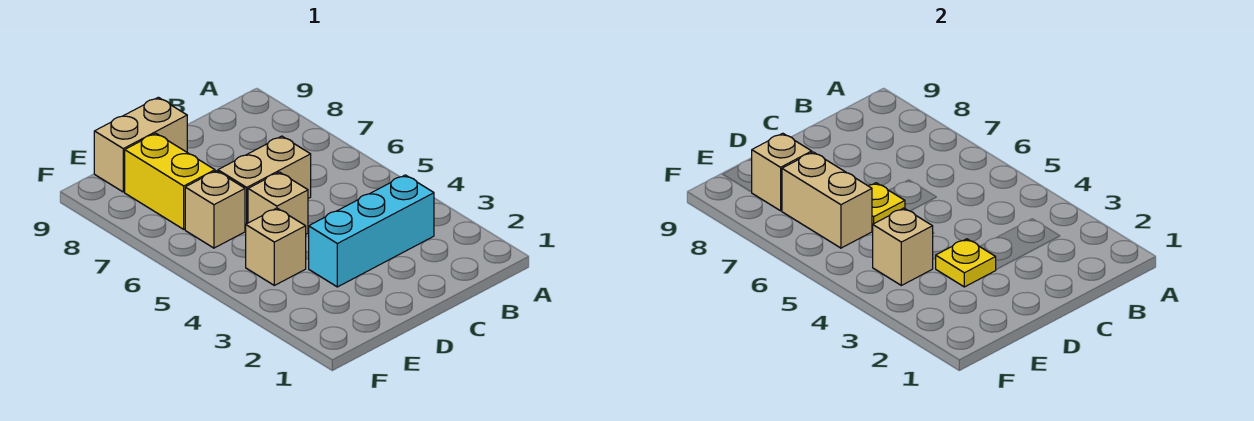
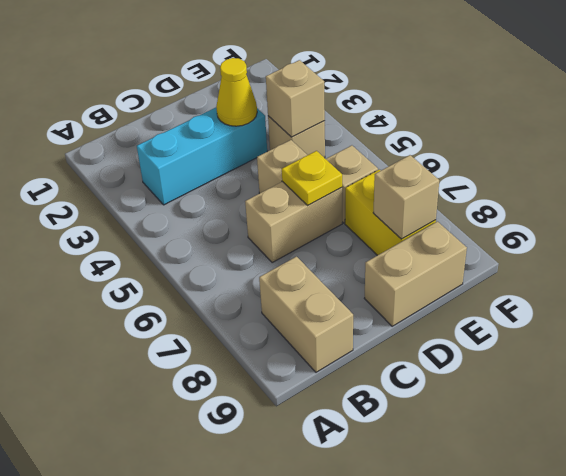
yellow 1x1 plate [936,239,996,287] -> yellow 1x1 cone [216,58,257,126]
tan 1x2 brick [782,152,872,248] -> tan 1x2 brick moved to [259,257,353,372]

